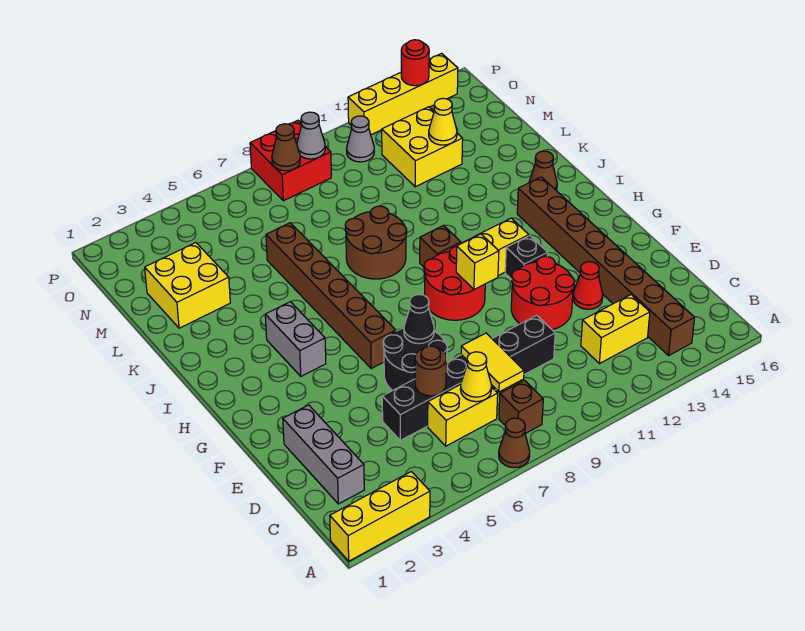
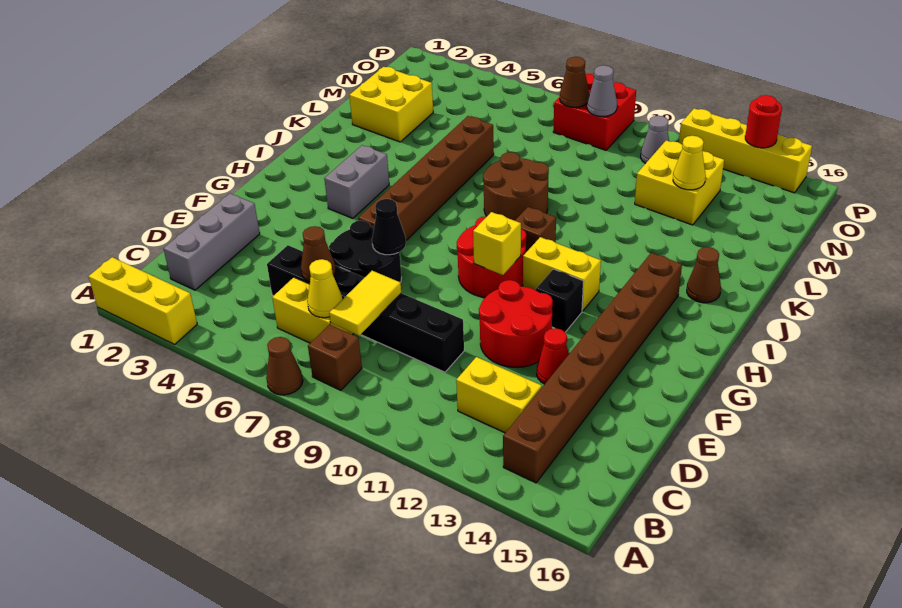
brown 1x1 round brick [415,346,446,396] -> brown 1x1 cone [301,226,336,282]

